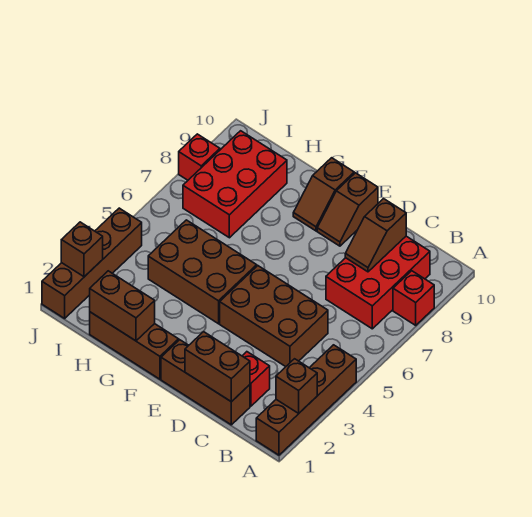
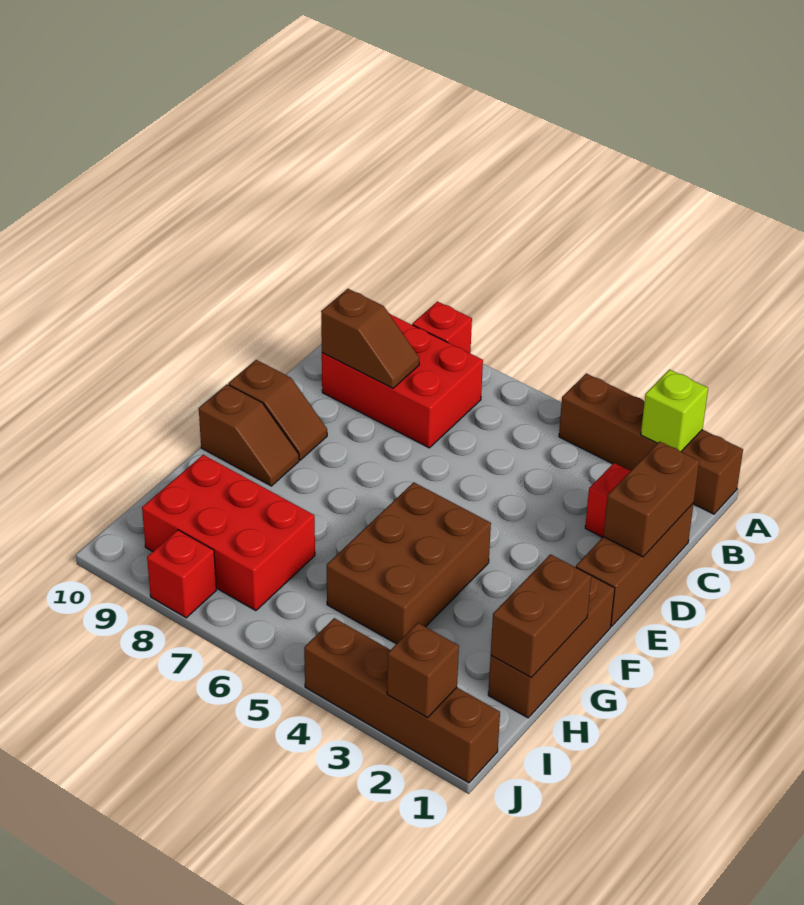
brown 1x1 brick [276,359,317,413] -> lime 1x1 brick [641,370,708,452]
brown 2x3 brick [220,266,328,367] -> none

